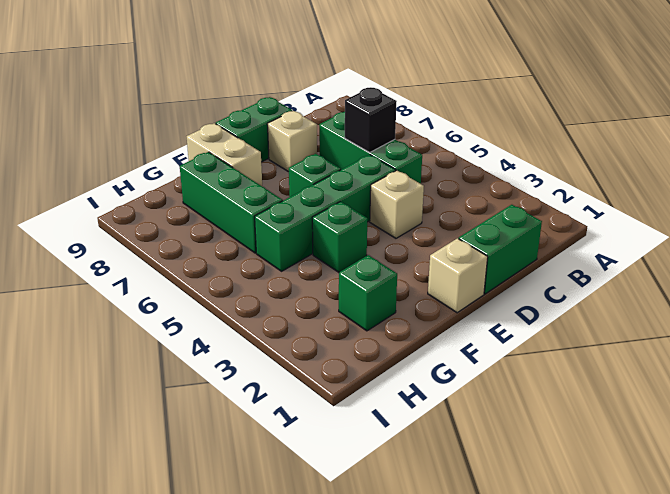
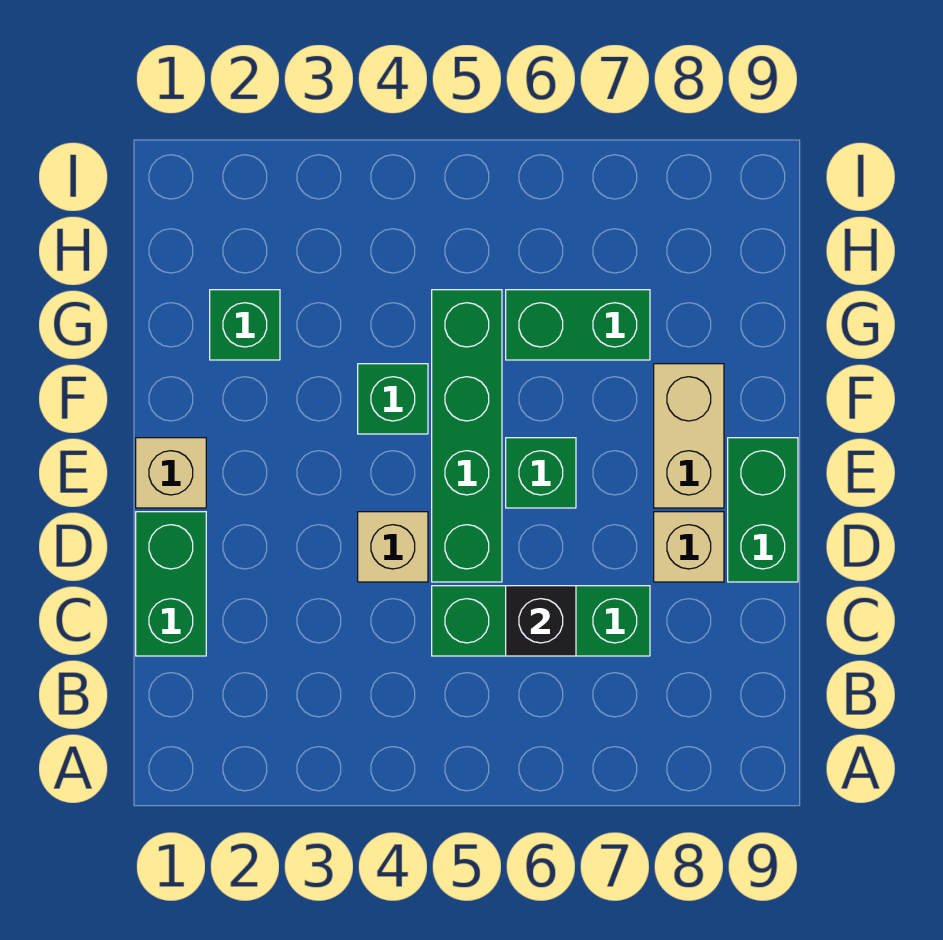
tan 1x2 brick [187,123,262,186] -> tan 1x2 brick turned to [654,364,724,508]
green 1x3 brick [180,152,283,253] -> green 1x2 brick [506,290,650,360]

